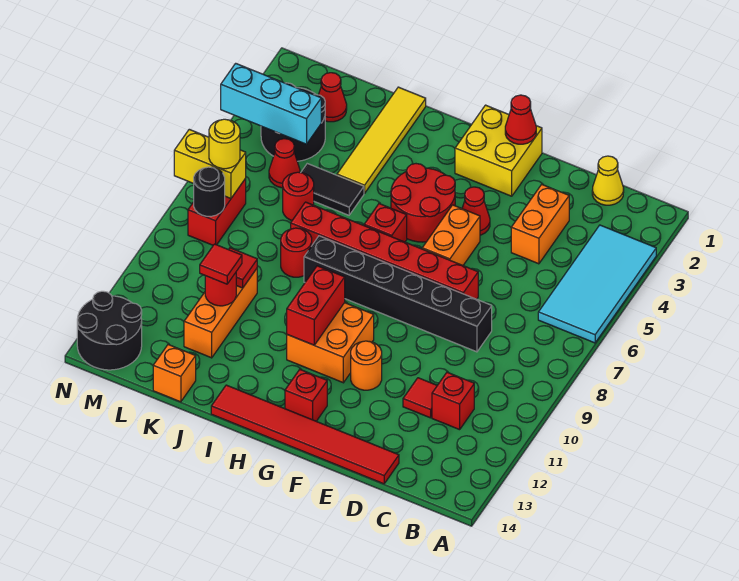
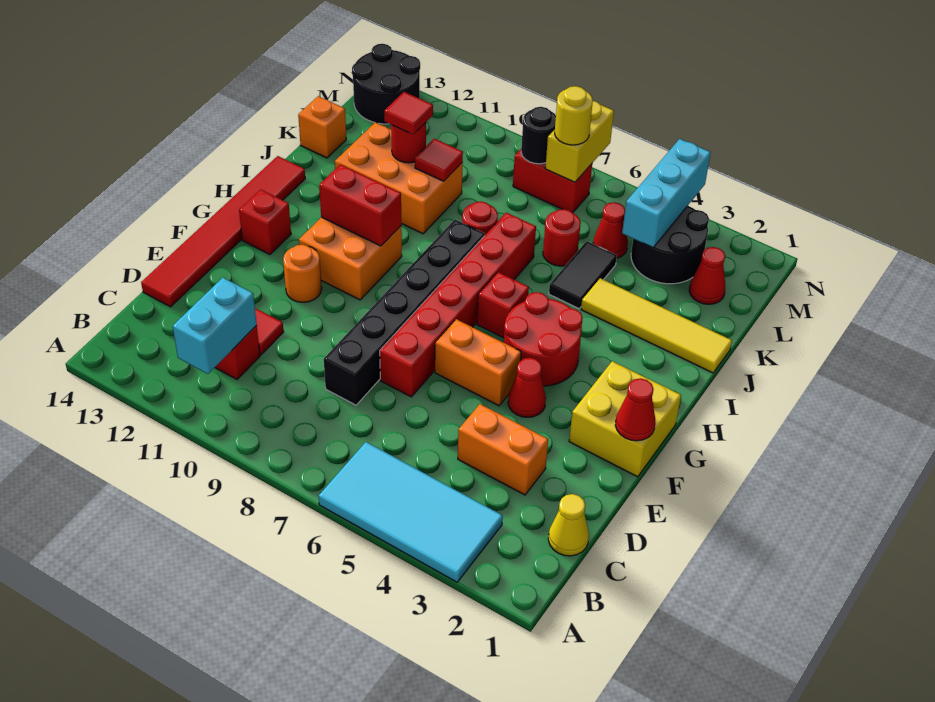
none -> cyan 1x2 brick [173,278,257,374]
orange 1x3 brick [184,269,257,358] -> orange 2x3 brick [335,122,463,234]

